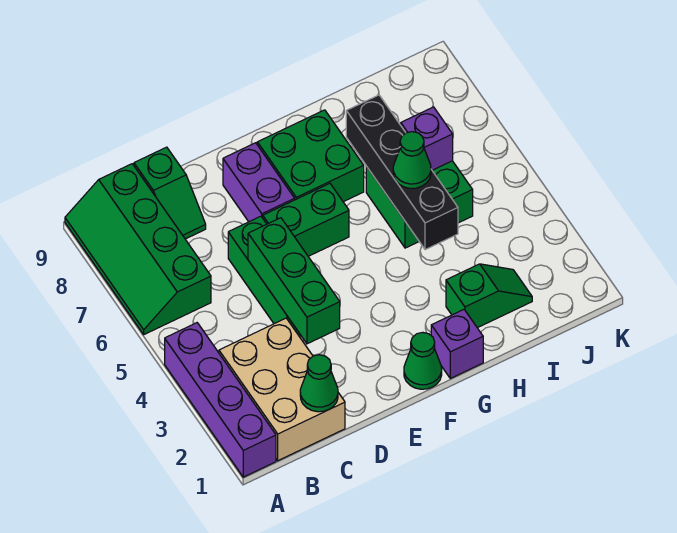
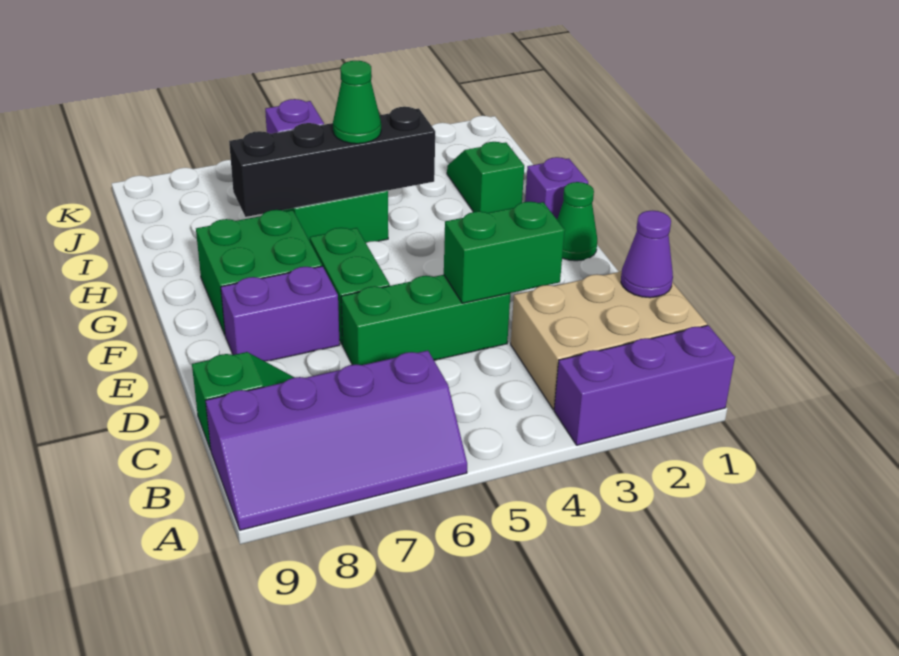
purple 1x4 brick [165,323,276,477] -> purple 1x3 brick [554,325,735,445]
green 2x4 slope [65,164,211,334] -> purple 2x4 slope [205,350,467,530]
green 1x1 cone [300,355,338,412] -> purple 1x1 cone [621,211,673,298]
green 1x3 brick [248,218,340,344] -> green 1x2 brick [444,202,565,303]

